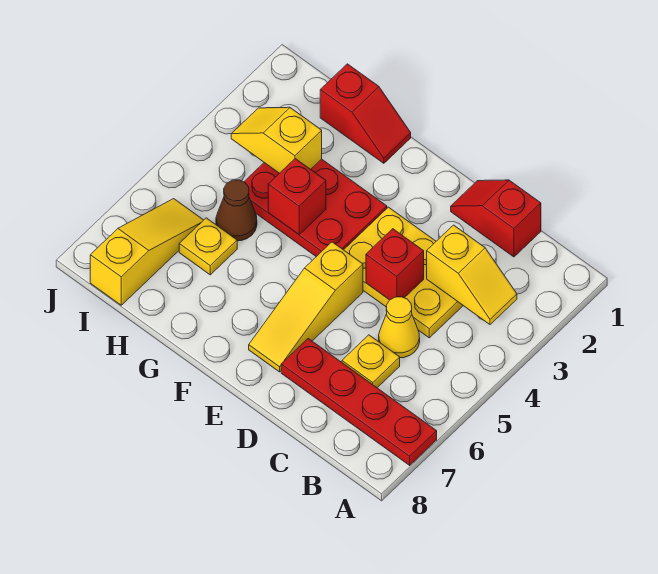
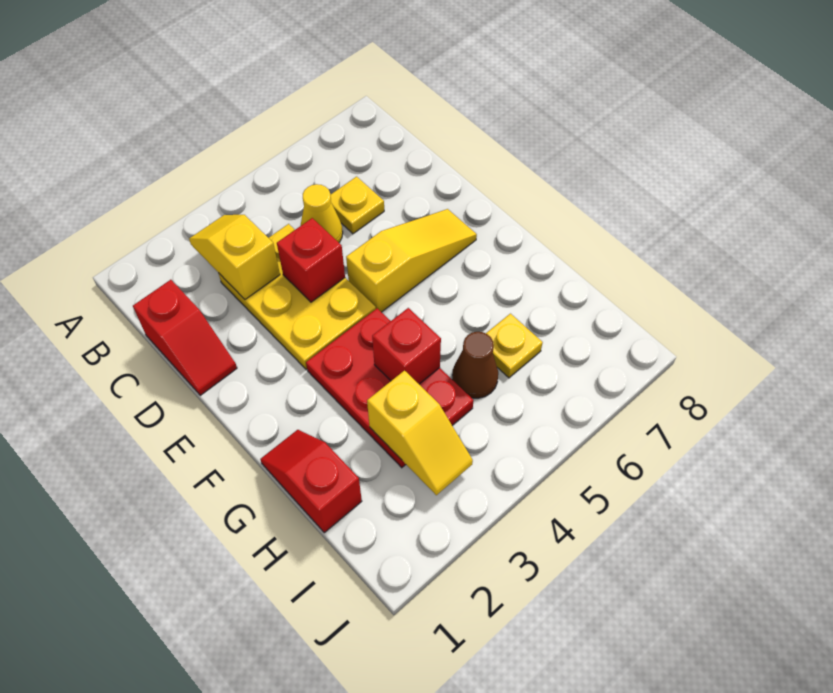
red 1x4 plate [281,339,437,465] -> none
yellow 1x3 slope [90,199,203,305] -> none

